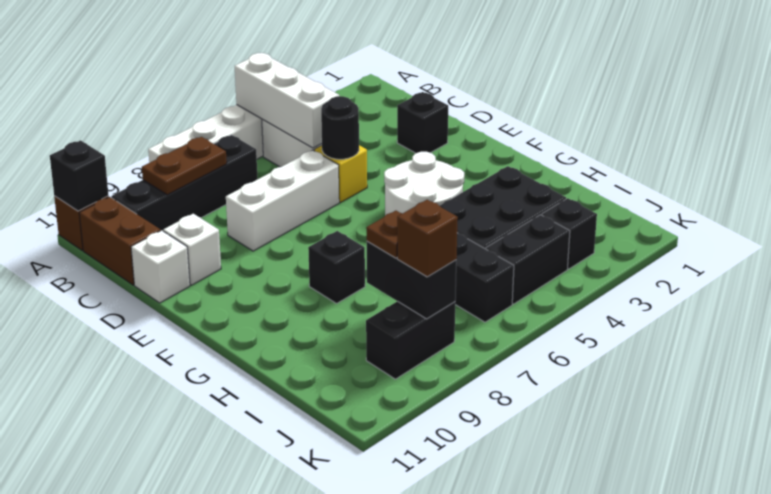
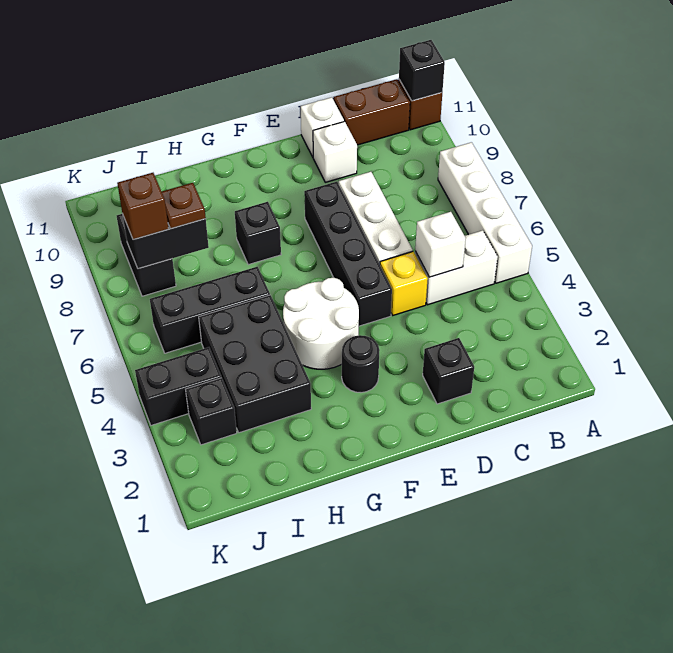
white 1x3 brick [235,53,339,148] -> white 1x1 brick [415,212,466,277]
black 1x4 brick [111,135,258,231] -> black 1x4 brick moved to [304,182,392,326]
brown 1x2 plate [142,137,227,195] -> none
black 1x1 round brick [321,96,359,159] -> black 1x1 round brick moved to [342,335,379,393]
black 1x2 brick [486,215,570,304] -> black 1x2 brick turned to [135,347,221,425]

